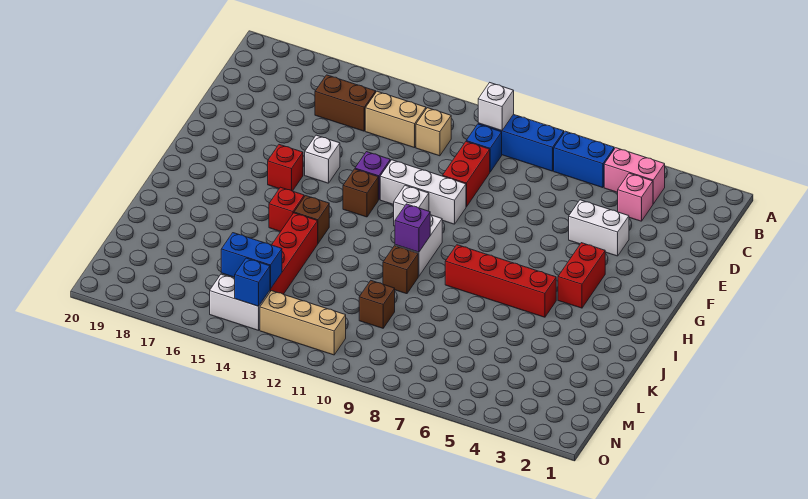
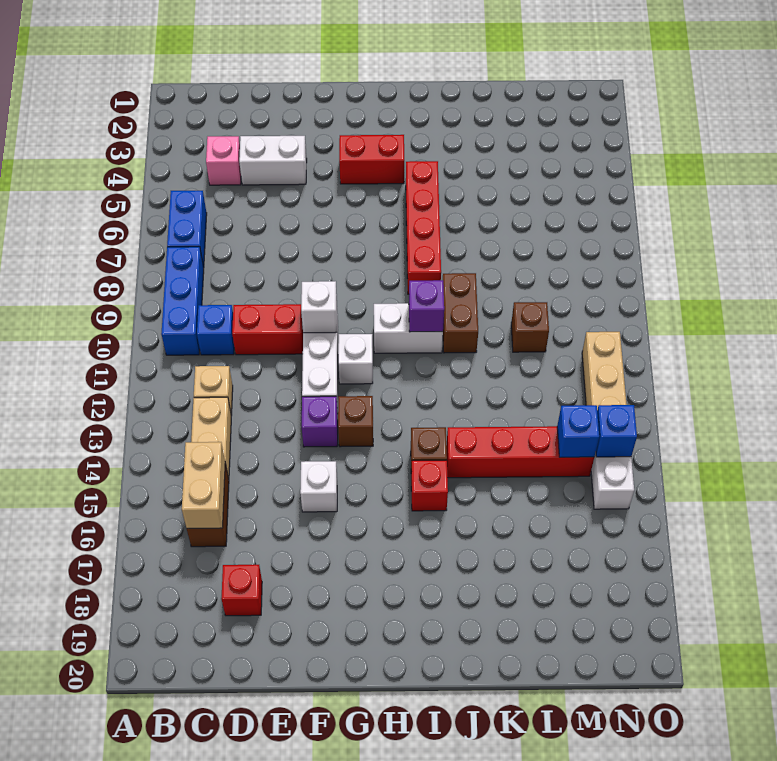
pink 1x2 brick [604,148,665,204] -> none
white 1x1 brick [478,83,514,131] -> white 1x1 brick moved to [301,281,337,333]
none -> tan 1x2 brick [182,442,225,528]
white 1x2 brick [569,200,629,256] -> white 1x2 brick turned to [239,136,307,185]
red 1x1 brick [268,145,303,191] -> red 1x1 brick moved to [221,565,262,616]
brown 1x1 brick [383,246,418,294] -> brown 1x2 brick [443,273,478,353]
blue 1x2 brick [221,233,282,289] -> blue 1x1 brick [557,405,599,457]

